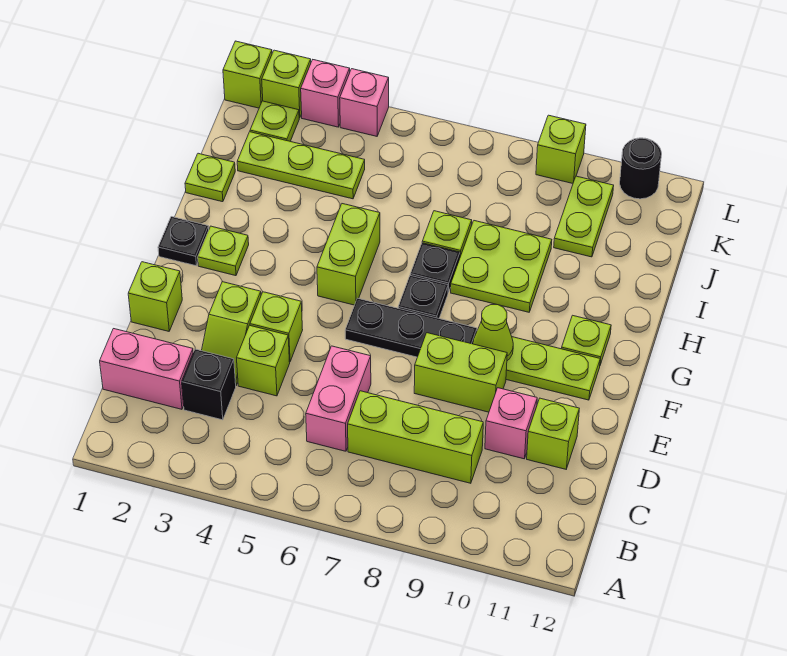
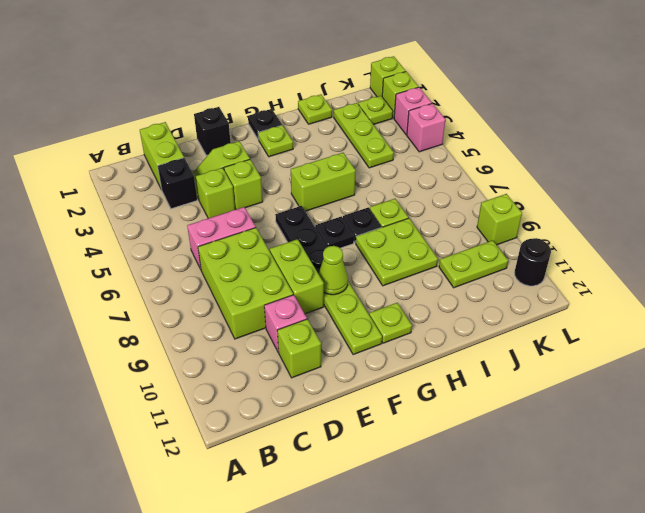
pink 1x2 brick [100,329,193,409] -> lime 1x2 brick [140,122,184,190]
lime 1x3 brick [348,391,483,483] -> lime 2x3 brick [198,228,293,339]
lime 1x1 brick [128,262,182,331] -> black 1x1 brick [194,107,231,155]

